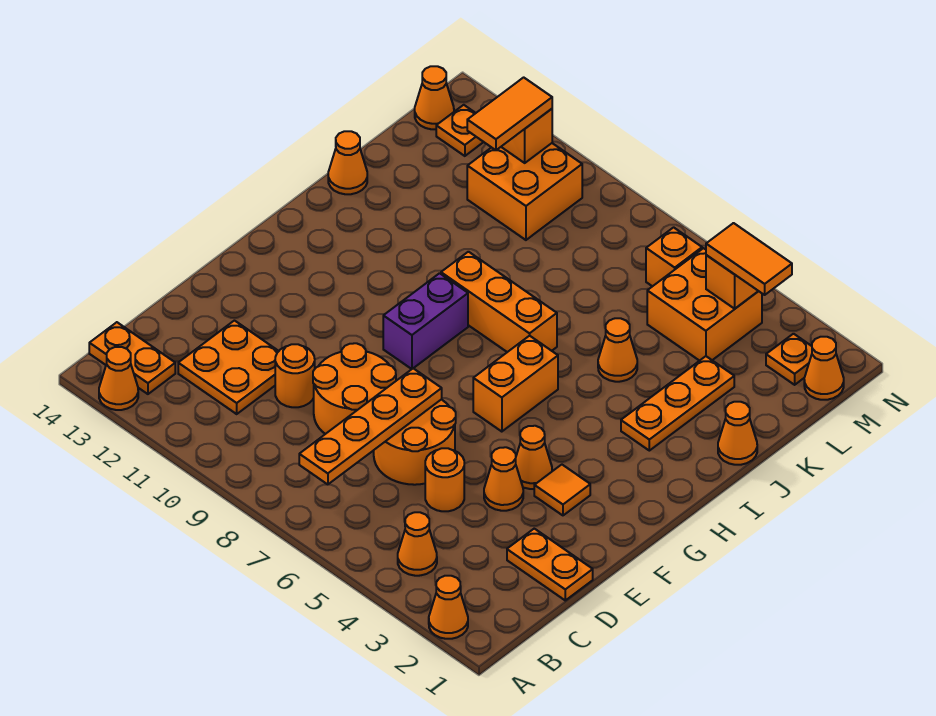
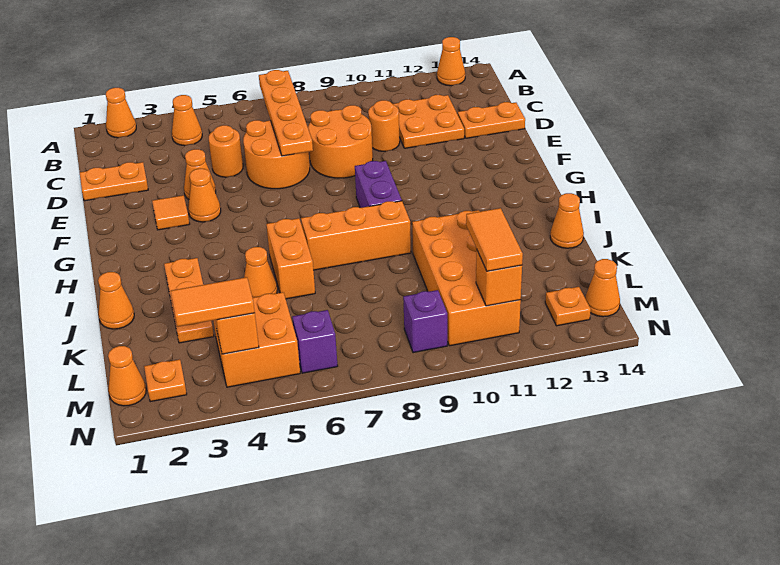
orange 1x2 plate [89,322,175,394] -> orange 1x2 plate moved to [458,102,525,138]
orange 1x2 brick [473,336,558,432] -> orange 1x2 brick moved to [266,218,315,299]
orange 2x2 brick [467,143,582,240] -> orange 2x4 brick [412,210,521,346]
orange 1x1 brick [646,227,702,286] -> purple 1x1 brick [292,310,338,373]
none -> purple 1x1 brick [403,290,447,353]

